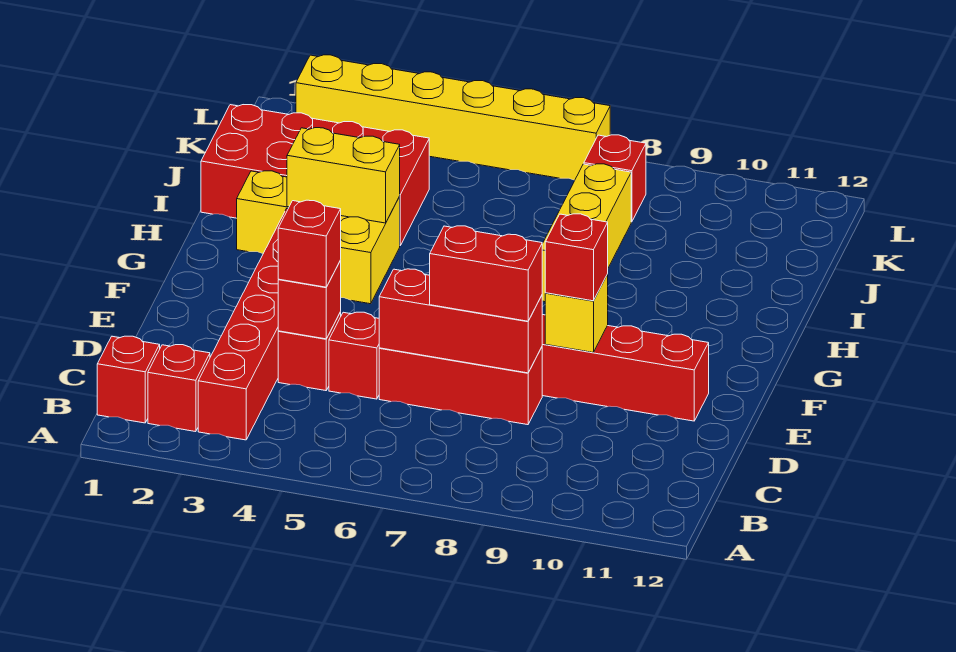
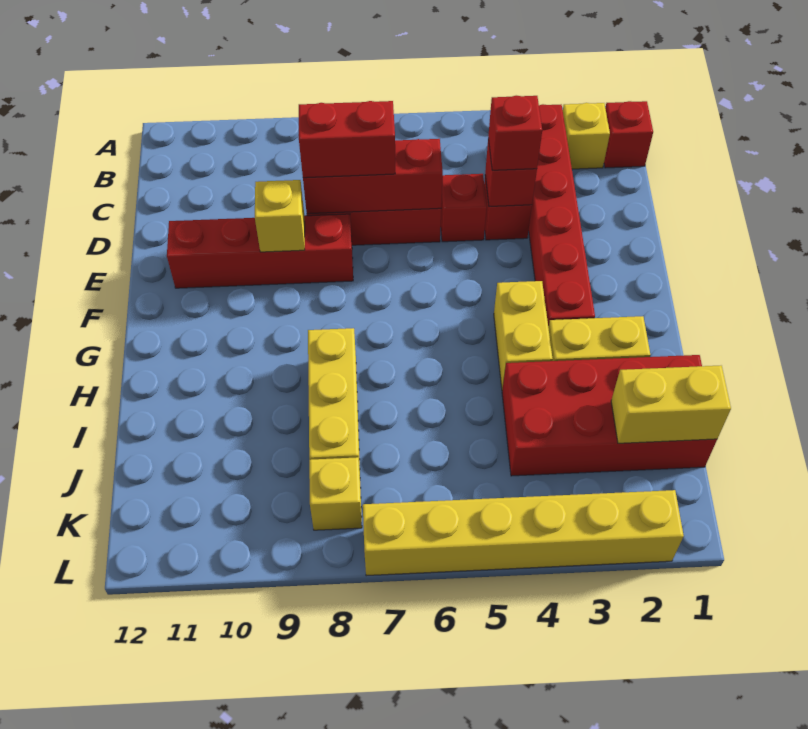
red 1x1 brick [148,345,210,432] -> yellow 1x1 brick [563,103,610,169]
red 1x1 brick [545,214,608,301] -> none
yellow 1x2 brick [287,128,400,223] -> yellow 1x2 brick moved to [611,366,731,443]
red 1x1 brick [584,135,646,222] -> yellow 1x1 brick [309,457,362,530]

